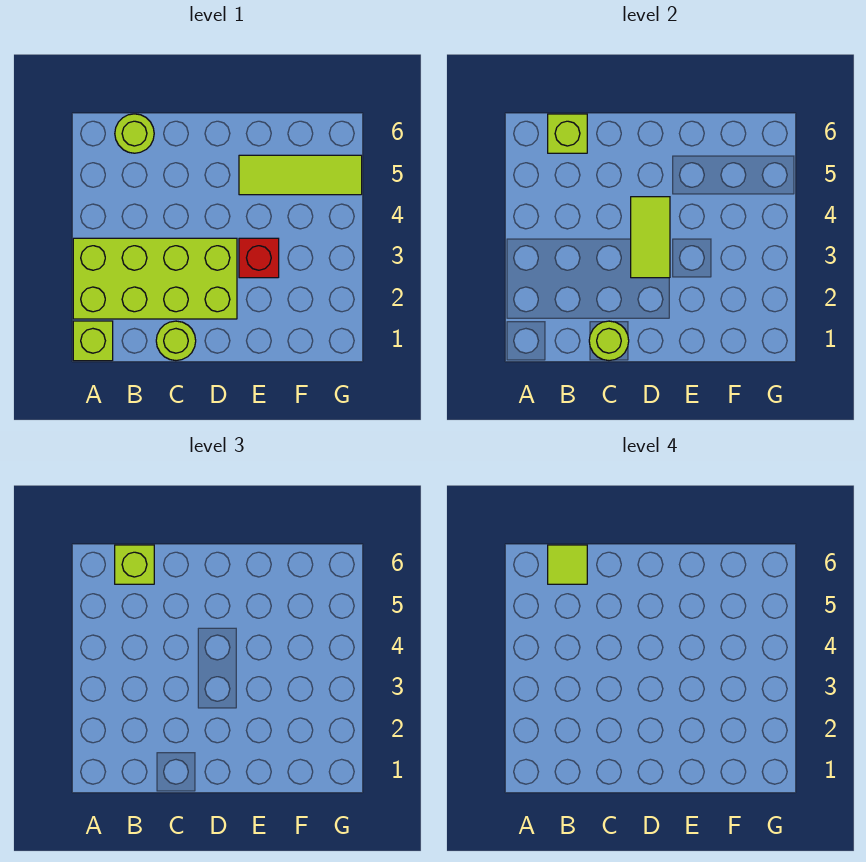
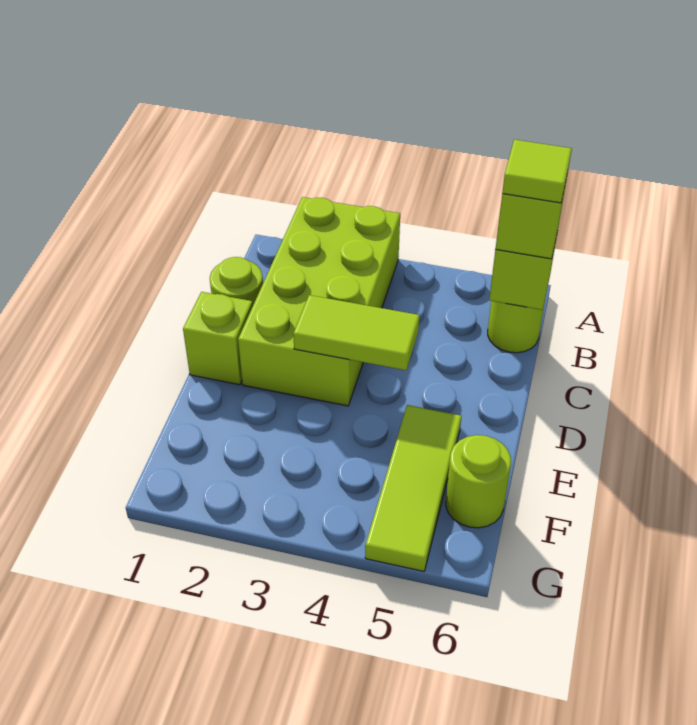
lime 1x1 brick [73,321,113,361] -> lime 1x1 brick moved to [183,292,253,385]
lime 1x1 round brick [589,321,629,361] -> lime 1x1 round brick moved to [446,435,511,528]
red 1x1 brick [239,238,279,278] -> none

